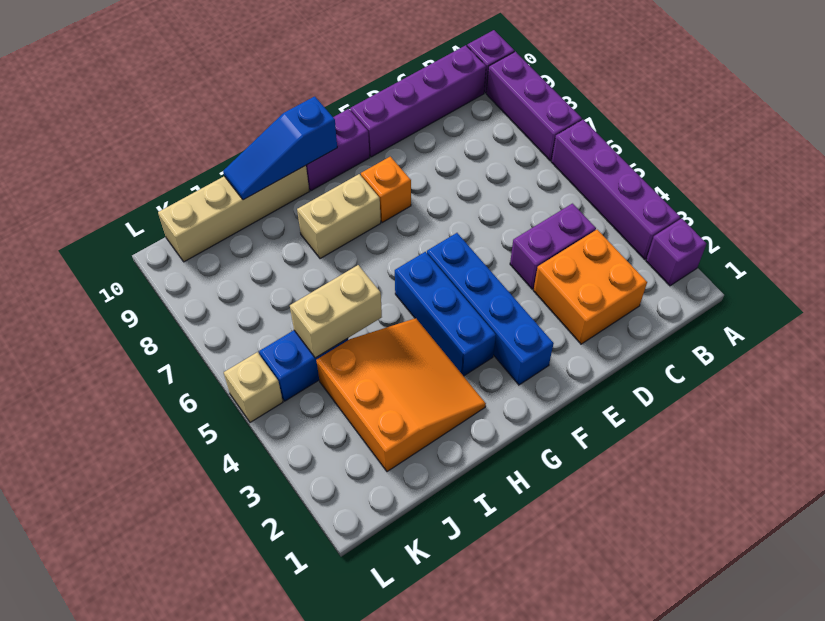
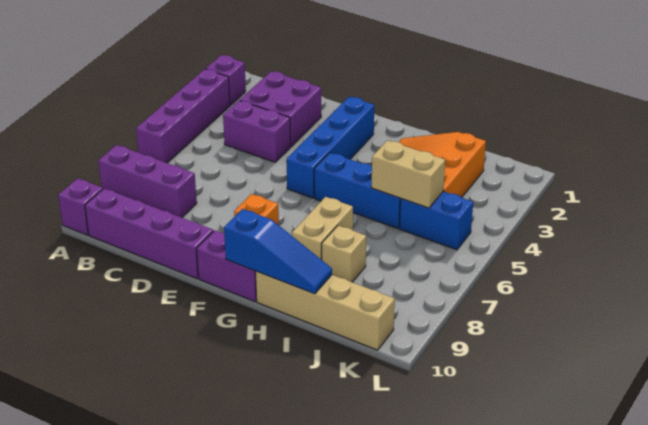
purple 1x3 brick [486,52,582,161] -> purple 1x3 brick turned to [98,145,197,218]
orange 2x2 brick [533,230,647,344] -> purple 2x2 brick [240,71,321,146]
blue 1x3 brick [395,252,496,376] -> blue 1x3 brick turned to [314,153,401,229]
tan 1x2 brick [297,174,381,259] -> tan 1x2 brick turned to [292,197,353,260]
tan 1x1 brick [224,352,283,422] -> tan 1x1 brick moved to [322,226,366,282]

